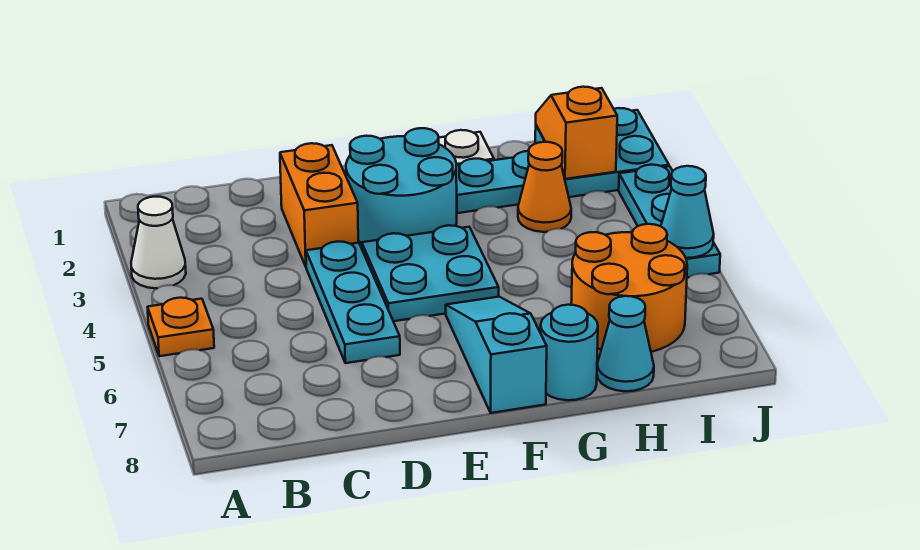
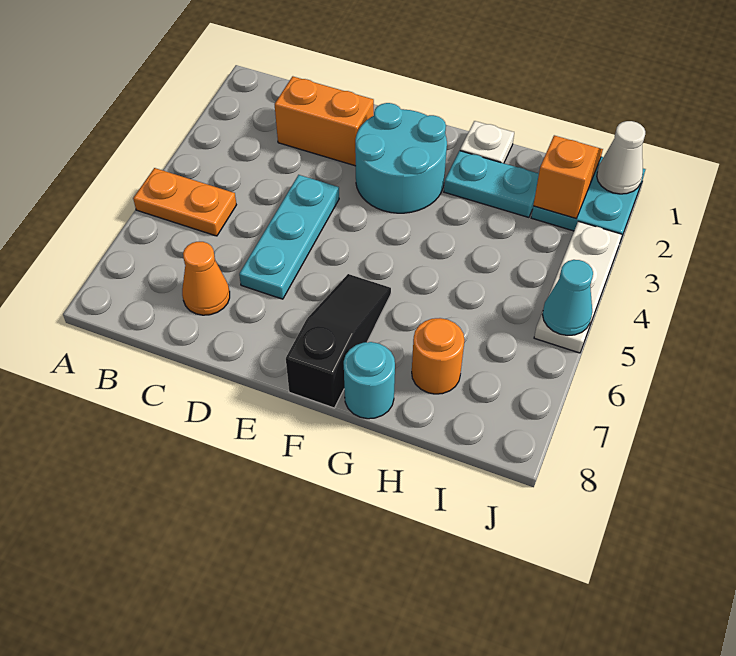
white 1x1 cone [131,197,186,288] -> white 1x1 cone moved to [597,121,645,194]
orange 1x1 plate [148,298,214,356] -> orange 1x2 plate [133,168,236,236]
orange 1x2 brick [280,143,358,266] -> orange 1x2 brick turned to [275,76,374,166]
cyan 2x2 plate [362,225,499,321] -> none
cyan 1x3 slope [446,297,547,413] -> black 1x3 slope [286,274,391,408]
orange 1x1 cone [518,142,571,232] -> orange 1x1 cone moved to [182,242,230,315]
orange 2x2 round brick [571,224,687,352] -> orange 1x1 round brick [412,318,464,394]
cyan 1x1 cone [597,296,654,391] -> none
cyan 1x3 plate [619,165,720,277] -> white 1x3 plate [534,221,622,353]

